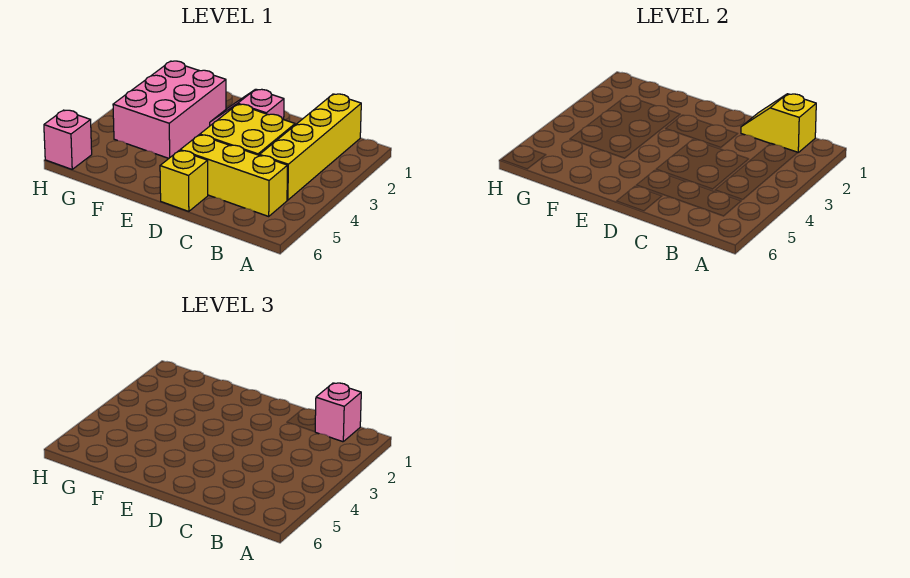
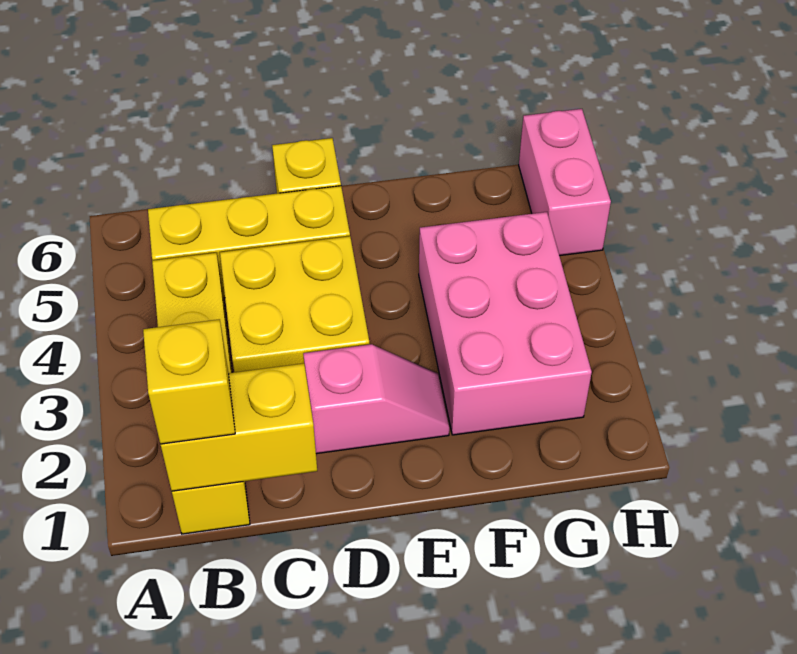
yellow 1x2 slope [741,94,816,152] -> yellow 1x2 brick [160,363,317,491]
pink 1x1 brick [315,383,361,442] -> yellow 1x1 brick [143,319,235,444]
pink 1x1 brick [44,110,92,169] -> pink 1x2 brick [519,109,611,256]

